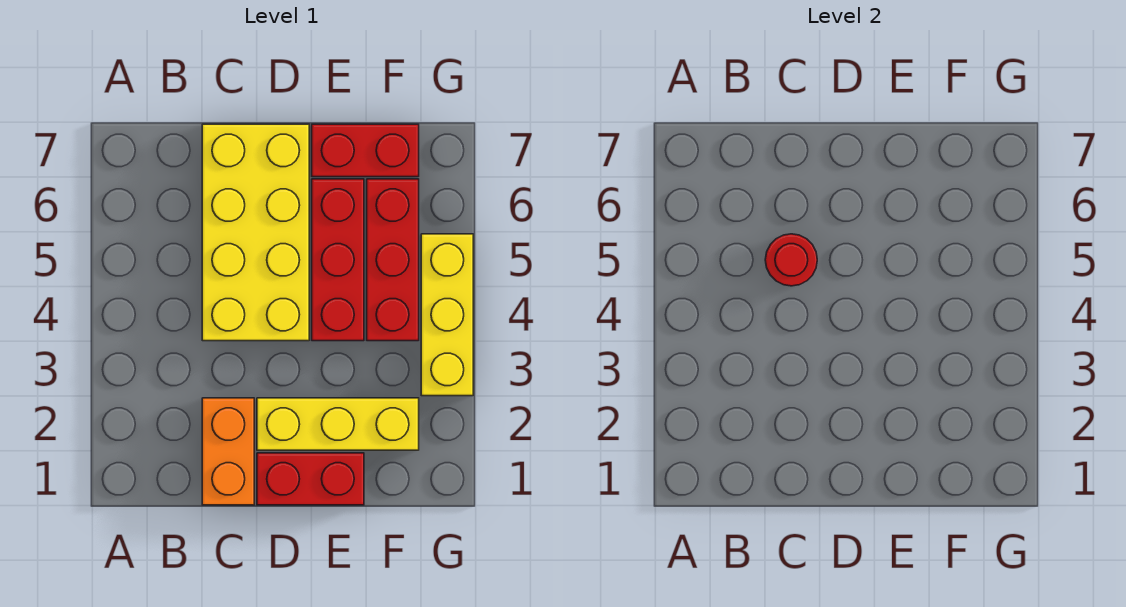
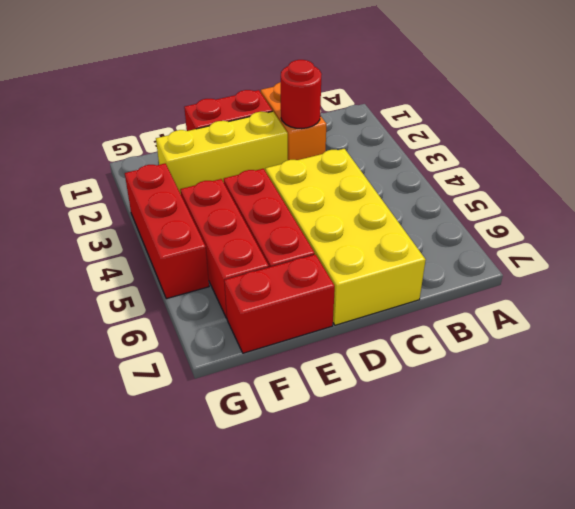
red 1x1 round brick [765,234,817,286] -> red 1x1 round brick moved to [281,60,321,129]
yellow 1x3 brick [421,234,473,396] -> red 1x3 brick [125,163,209,299]

